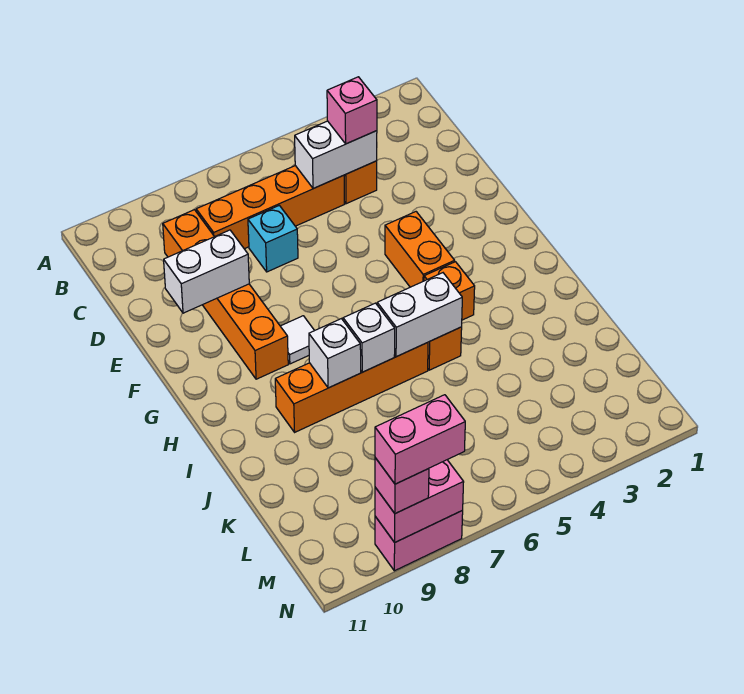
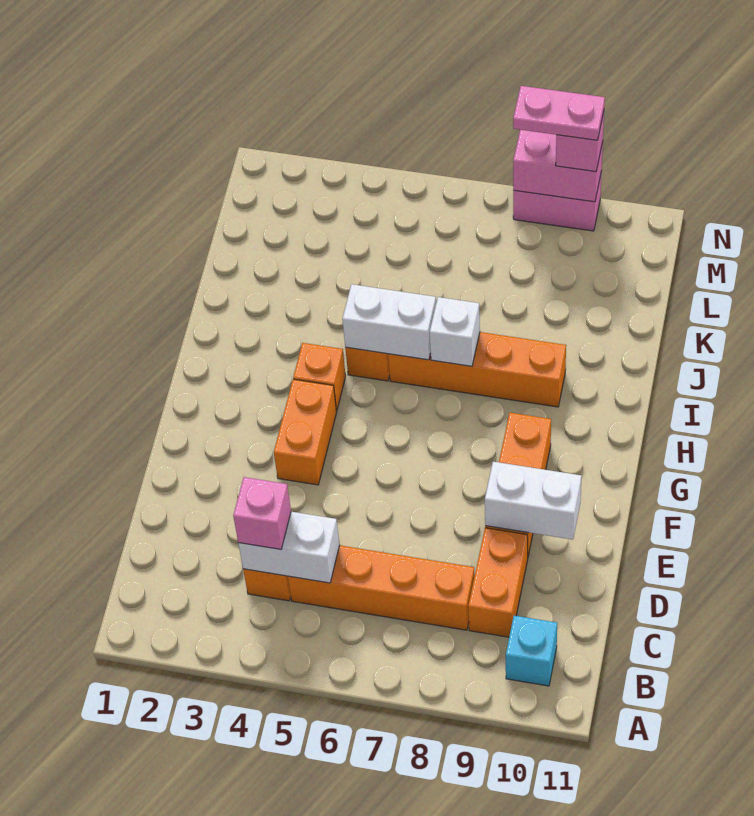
cyan 1x1 brick [248,205,298,272] -> cyan 1x1 brick moved to [506,616,557,686]
white 1x1 tile [281,316,314,364] -> none
white 1x1 brick [309,319,361,388] -> none
pink 1x2 brick [375,395,465,484] -> pink 1x2 plate [513,86,605,140]

